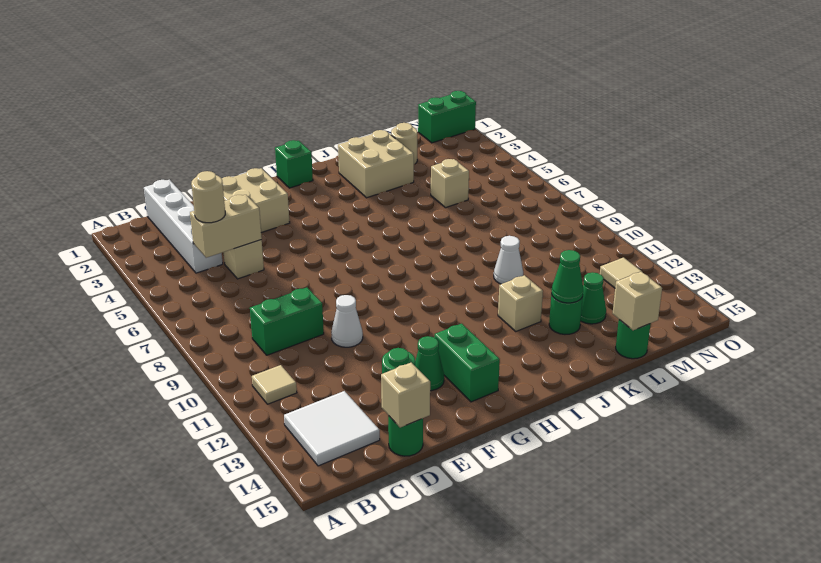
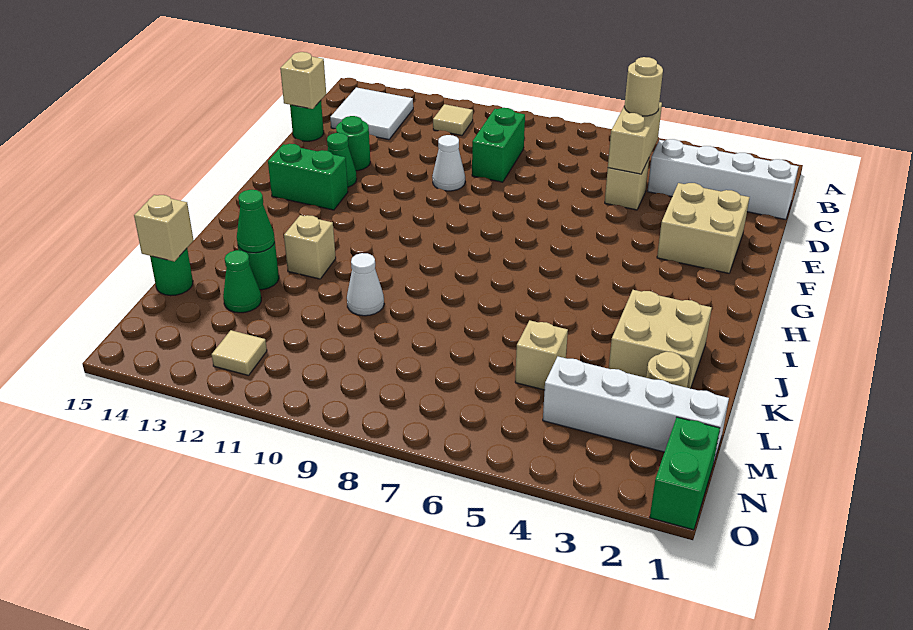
green 1x1 brick [275,140,313,188] -> none
none -> white 1x4 brick [543,357,729,464]

